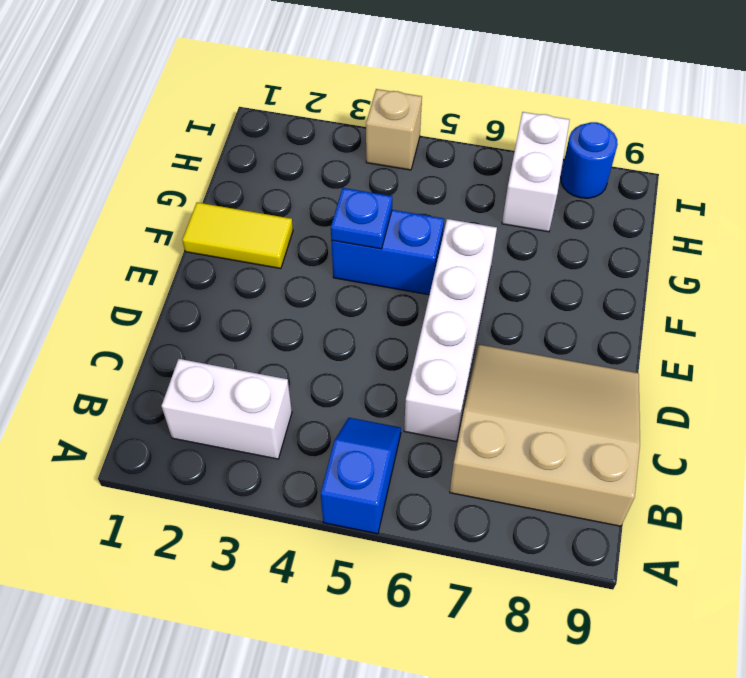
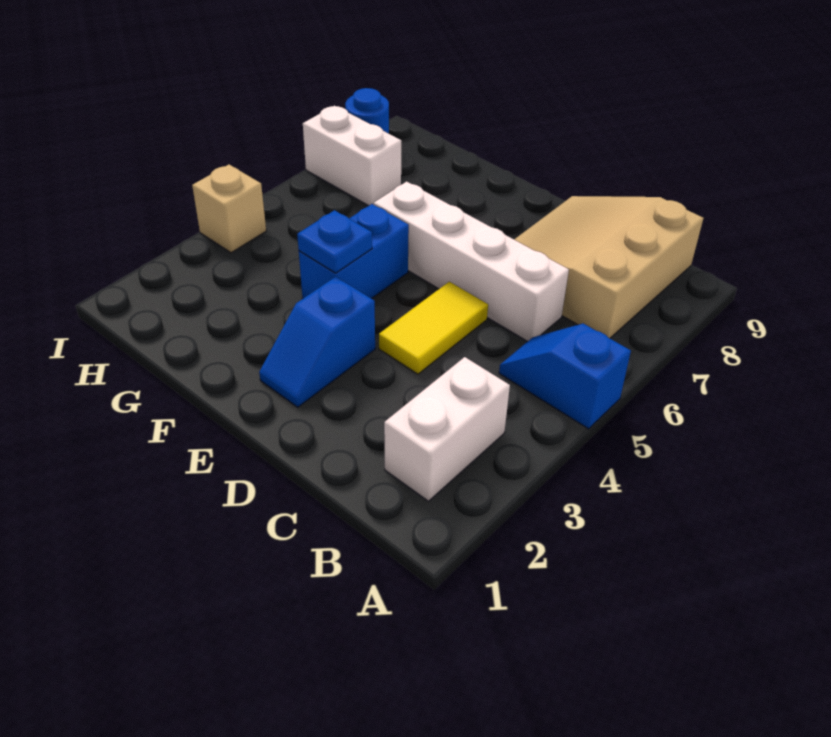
none -> blue 1x2 slope [259,277,375,407]
yellow 1x2 tile [182,202,293,269] -> yellow 1x2 tile moved to [379,282,488,374]

